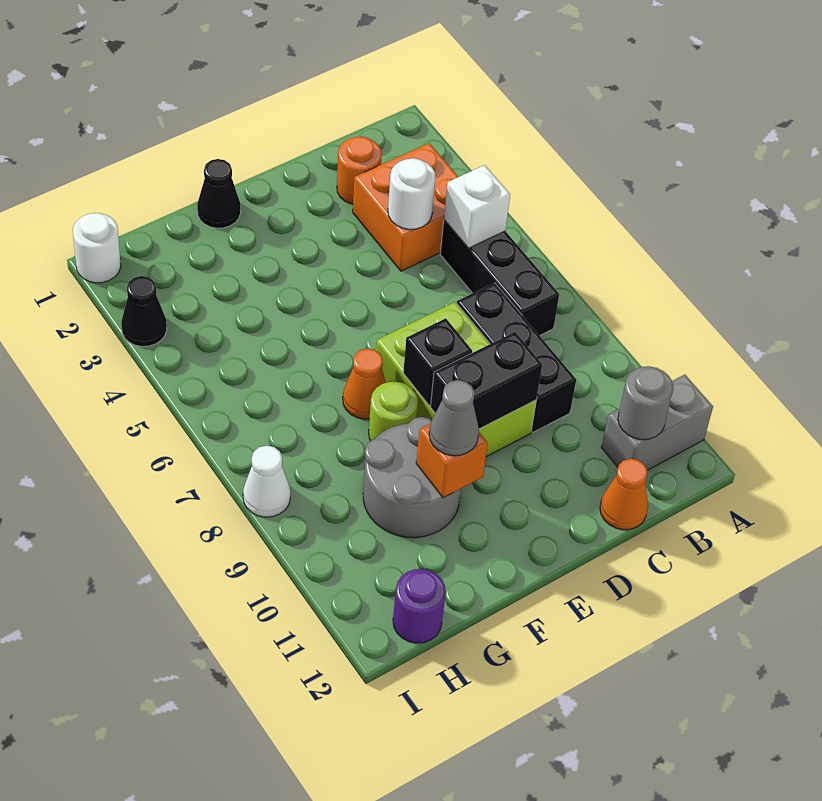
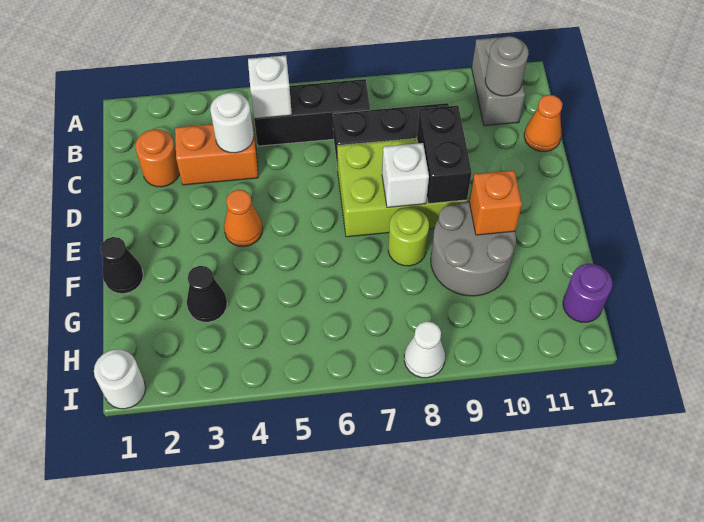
orange 2x2 brick [353,143,458,271] -> orange 1x2 brick [175,121,258,185]
black 1x1 brick [403,318,472,405] -> white 1x1 brick [382,143,429,207]
orange 1x1 cone [343,348,386,419] -> orange 1x1 cone moved to [224,190,263,246]
grey 1x1 cone [429,380,479,456] -> none
black 1x1 cone [121,276,167,347] -> black 1x1 cone moved to [187,266,227,322]

